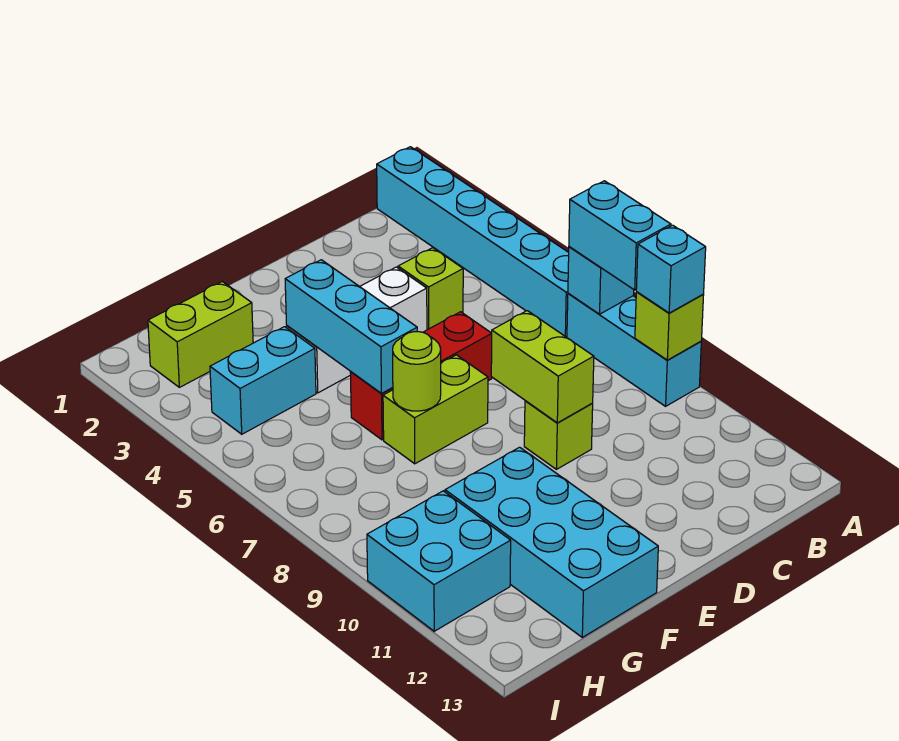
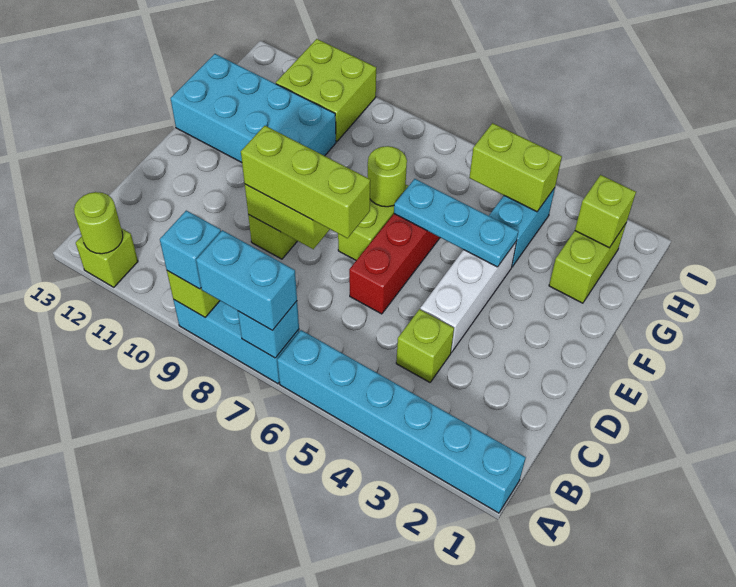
none -> lime 1x1 brick [76,228,138,287]
none -> lime 1x1 round brick [74,192,123,254]
none -> lime 1x3 brick [241,126,370,238]
cyan 1x3 brick [285,260,417,393] -> cyan 1x3 plate [394,179,518,267]
none -> lime 1x1 brick [575,175,636,248]
none -> lime 1x2 brick [469,123,562,212]
cyan 2x2 brick [367,491,511,631] -> lime 2x2 brick [276,39,376,142]

